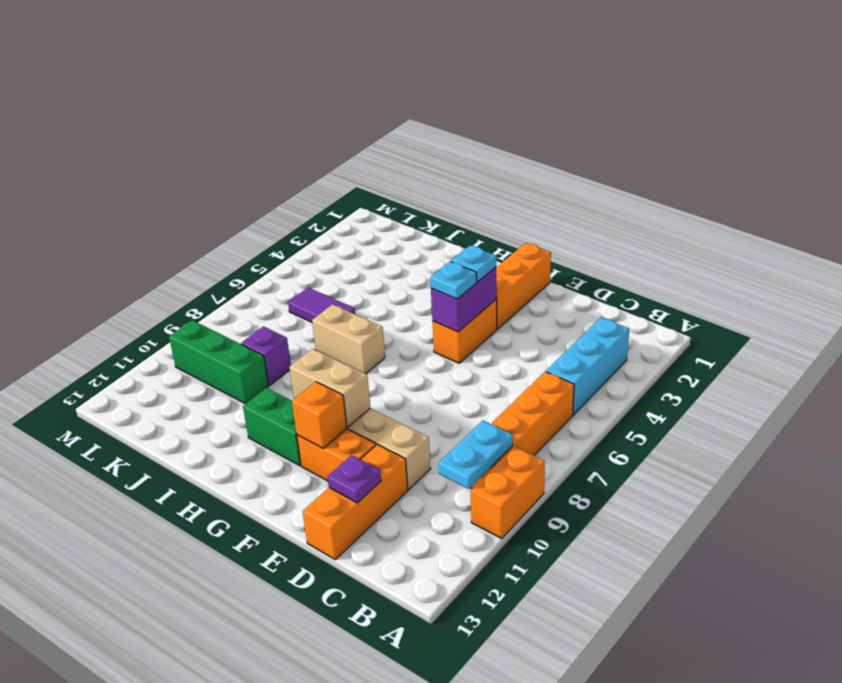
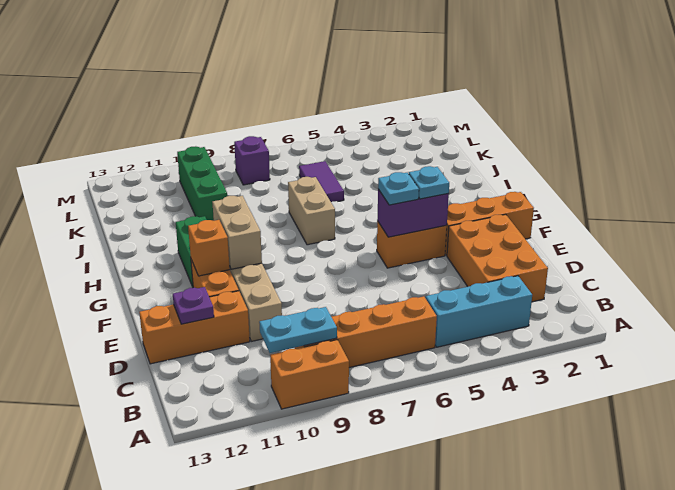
none -> orange 2x3 brick [447,214,548,302]
purple 1x1 brick [241,327,291,385] -> purple 1x1 brick moved to [234,136,270,185]

